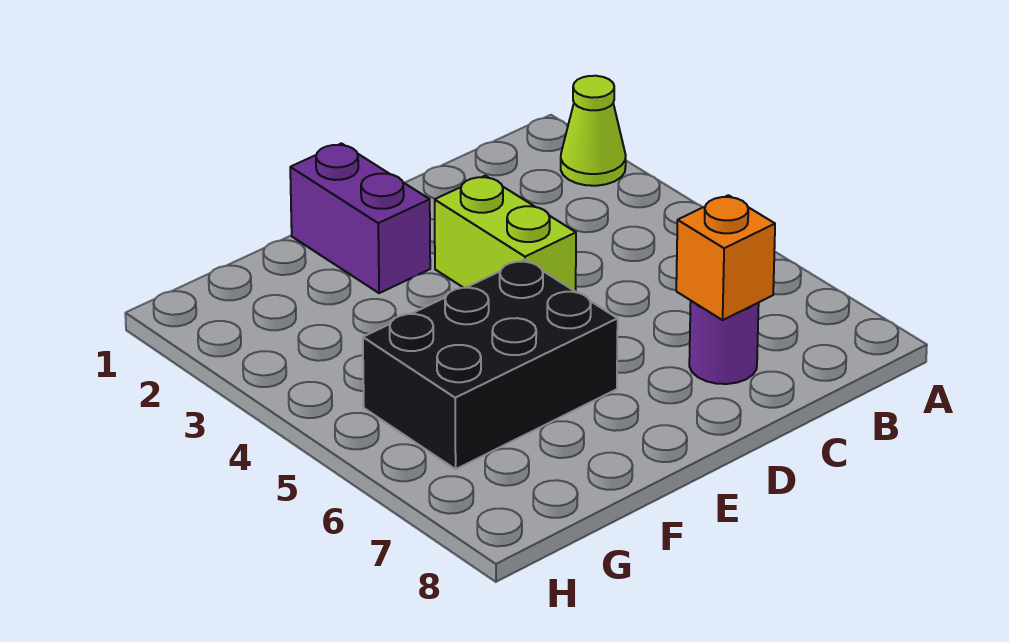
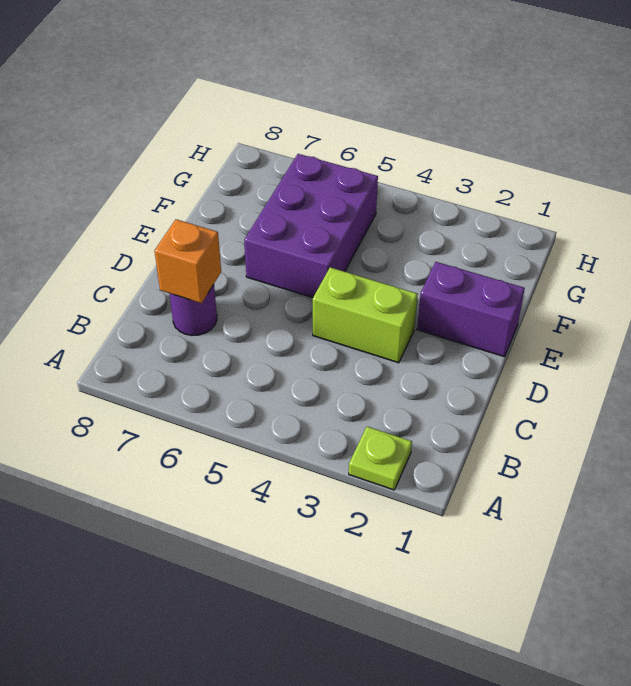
lime 1x1 cone [561,76,626,186] -> lime 1x1 plate [349,427,412,490]
black 2x3 brick [363,260,618,469] -> purple 2x3 brick [244,154,378,298]

